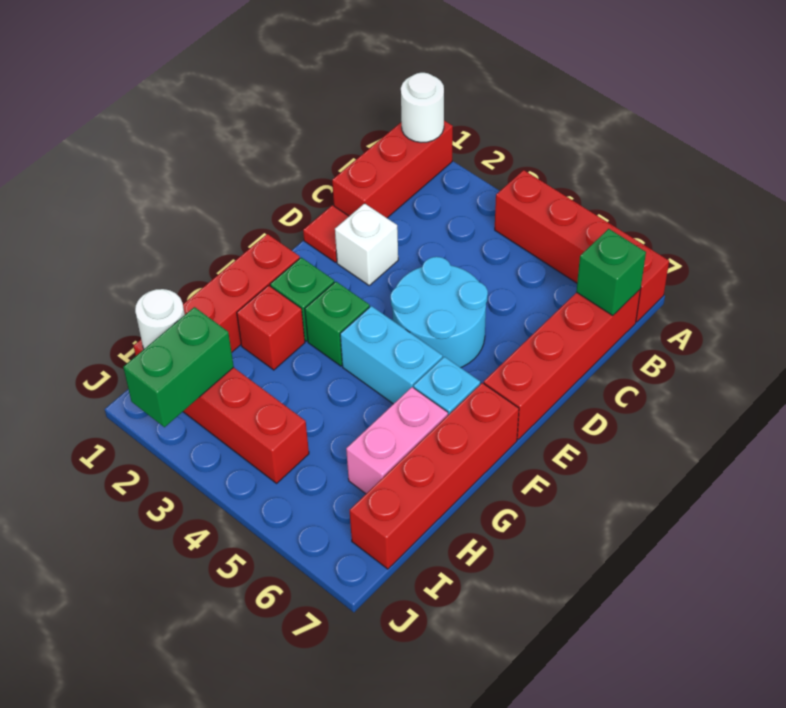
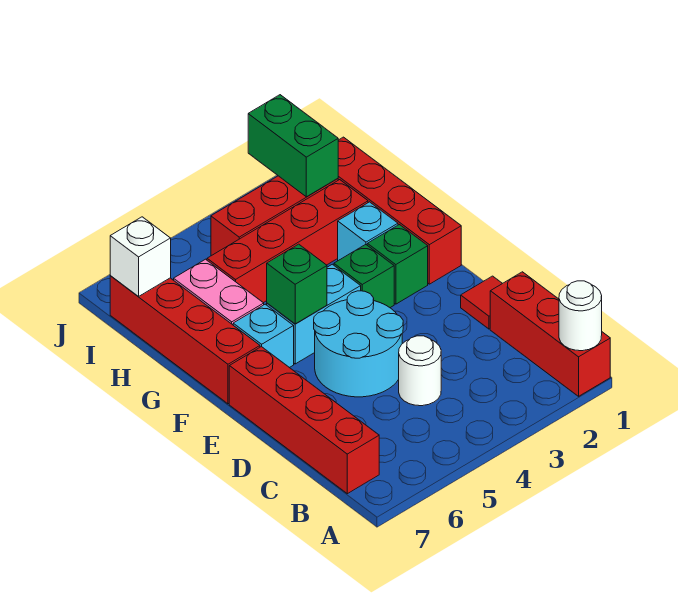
red 1x4 brick [495,170,669,322] -> red 1x4 brick moved to [207,180,368,303]
green 1x1 brick [576,229,646,316] -> green 1x1 brick moved to [267,244,327,324]
white 1x1 brick [335,203,398,285] -> white 1x1 brick moved to [110,217,171,297]
red 1x1 brick [237,285,305,370] -> cyan 1x1 brick [338,202,398,261]
white 1x1 round brick [135,289,185,349] -> white 1x1 round brick moved to [399,336,441,406]

